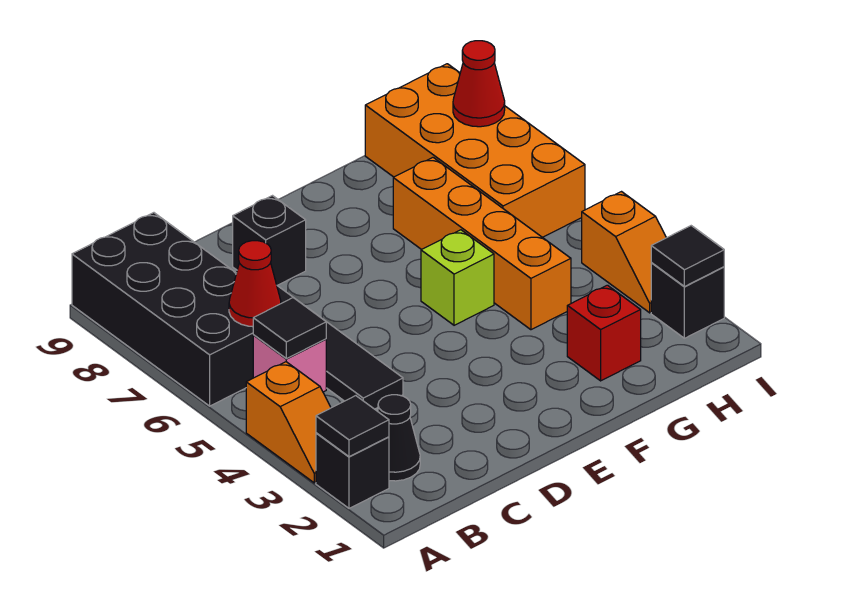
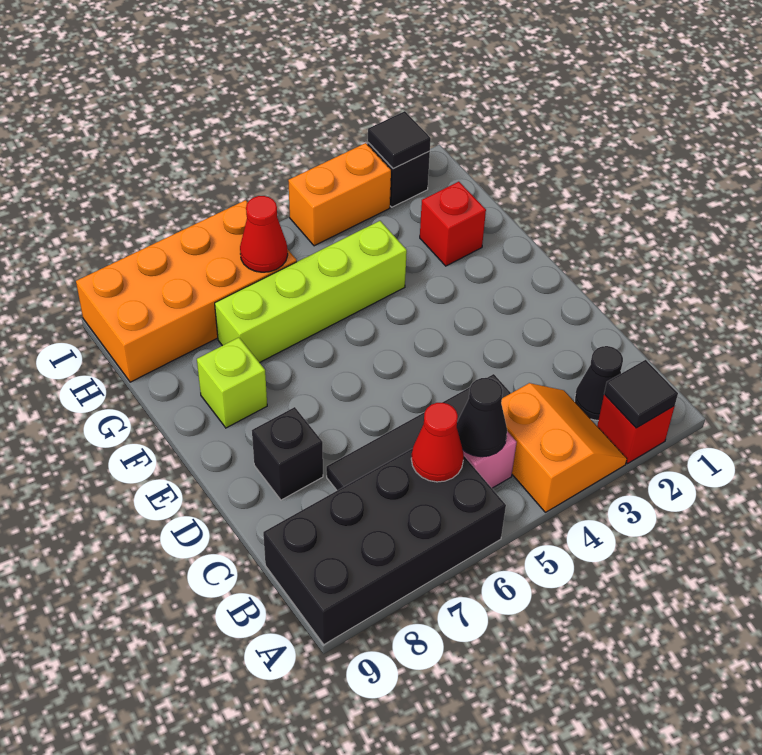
black 1x1 brick [316,433,389,508] -> red 1x1 brick [597,394,675,464]
orange 1x2 slope [246,362,331,483] -> orange 2x2 slope [501,383,627,512]
black 1x1 tile [253,298,326,359] -> black 1x1 cone [457,378,507,457]
lime 1x1 brick [421,230,494,325] -> lime 1x1 brick moved to [197,338,267,428]
orange 1x4 brick [393,158,571,330] -> lime 1x4 brick [215,221,407,363]
orange 1x2 slope [582,192,666,313] -> orange 1x2 brick [288,143,391,246]
red 1x1 cone [453,41,505,127] -> red 1x1 cone moved to [240,196,288,272]

